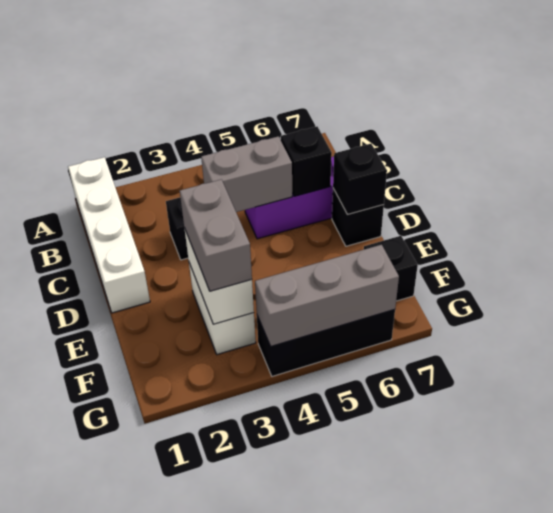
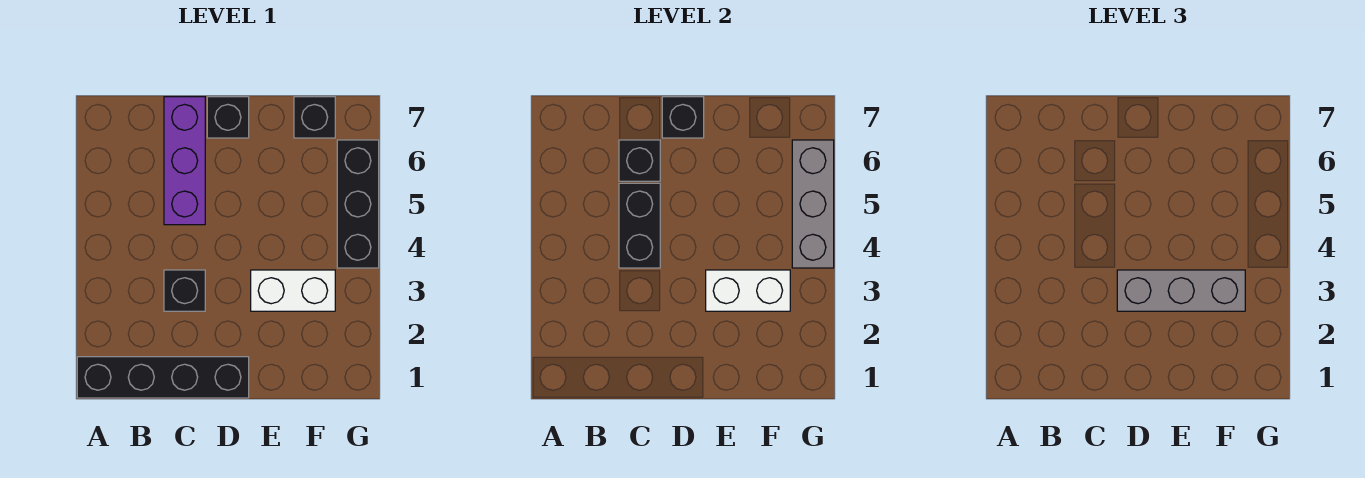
white 1x4 brick [68,157,150,313] -> black 1x4 brick [77,357,249,398]
grey 1x2 brick [201,136,292,212] -> black 1x2 brick [619,183,660,268]
grey 1x2 brick [180,179,252,291] -> grey 1x3 brick [1117,270,1245,311]

